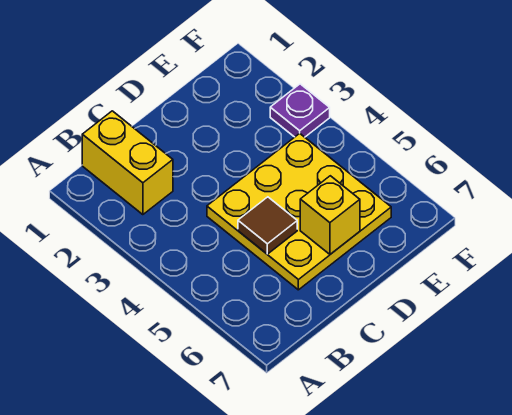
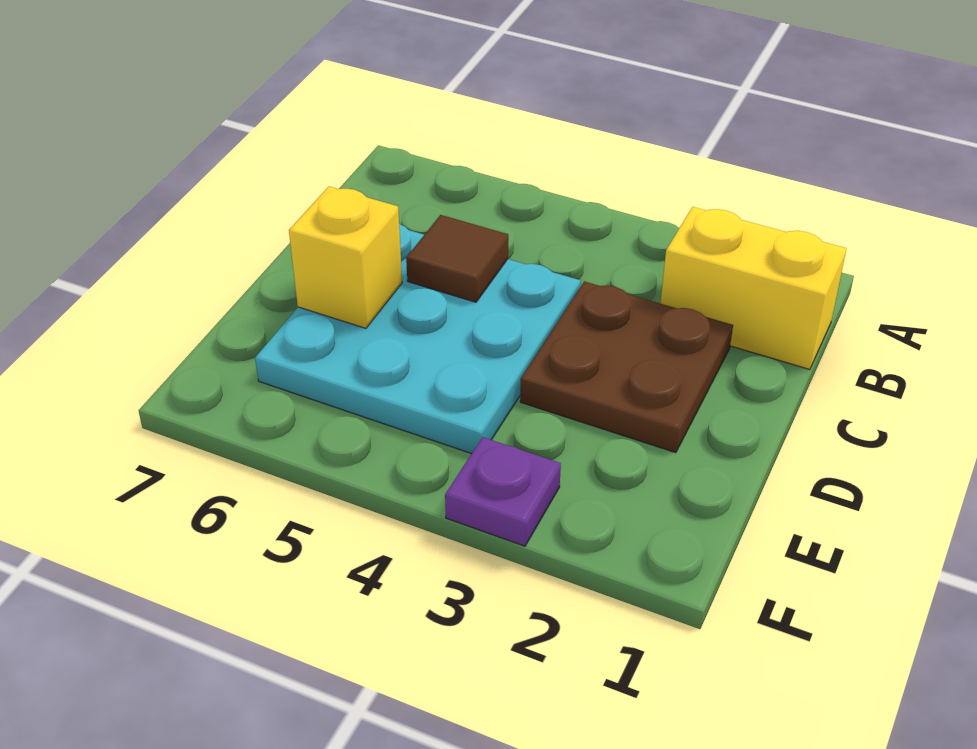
none -> brown 2x2 plate [520,281,733,453]
yellow 3x3 plate [207,133,391,290] -> cyan 3x3 plate [255,224,581,454]

